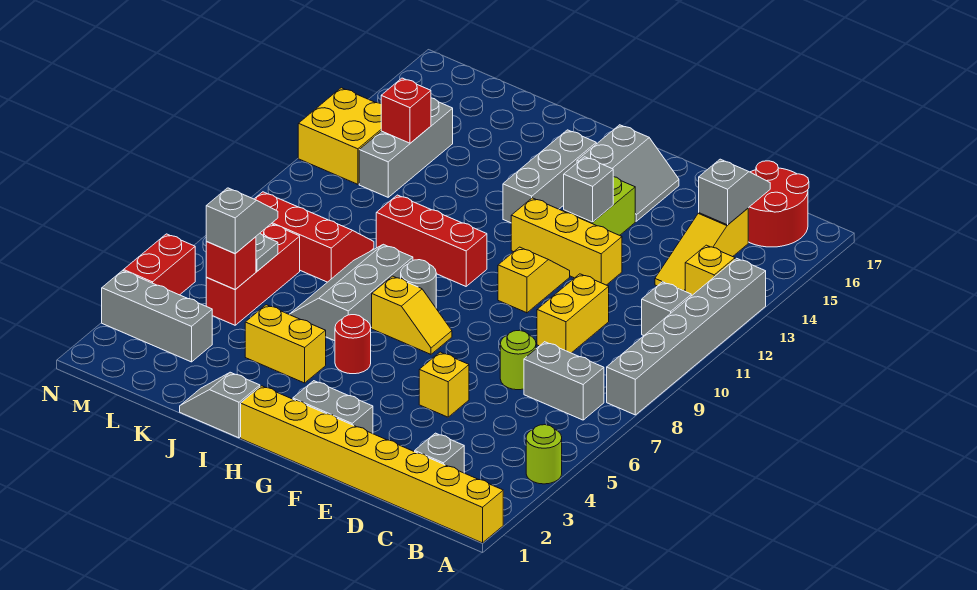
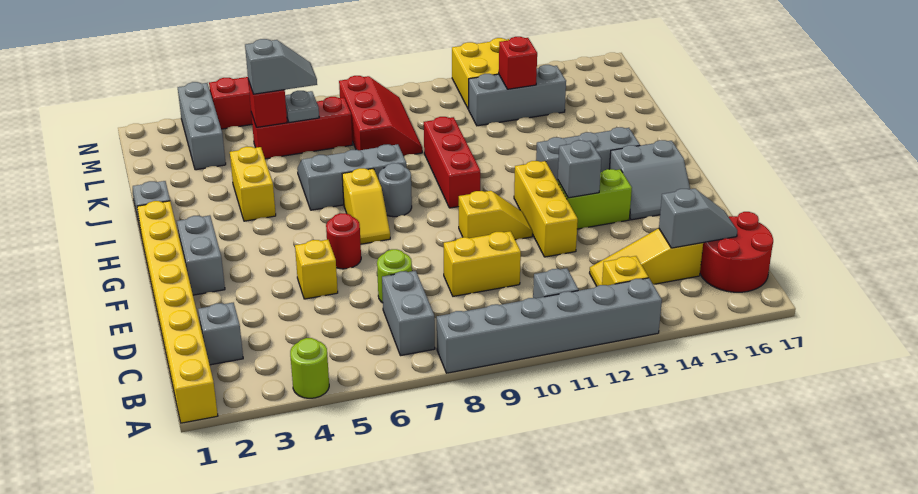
red 1x1 round brick [335,315,371,374] -> red 1x1 round brick moved to [326,213,361,269]

